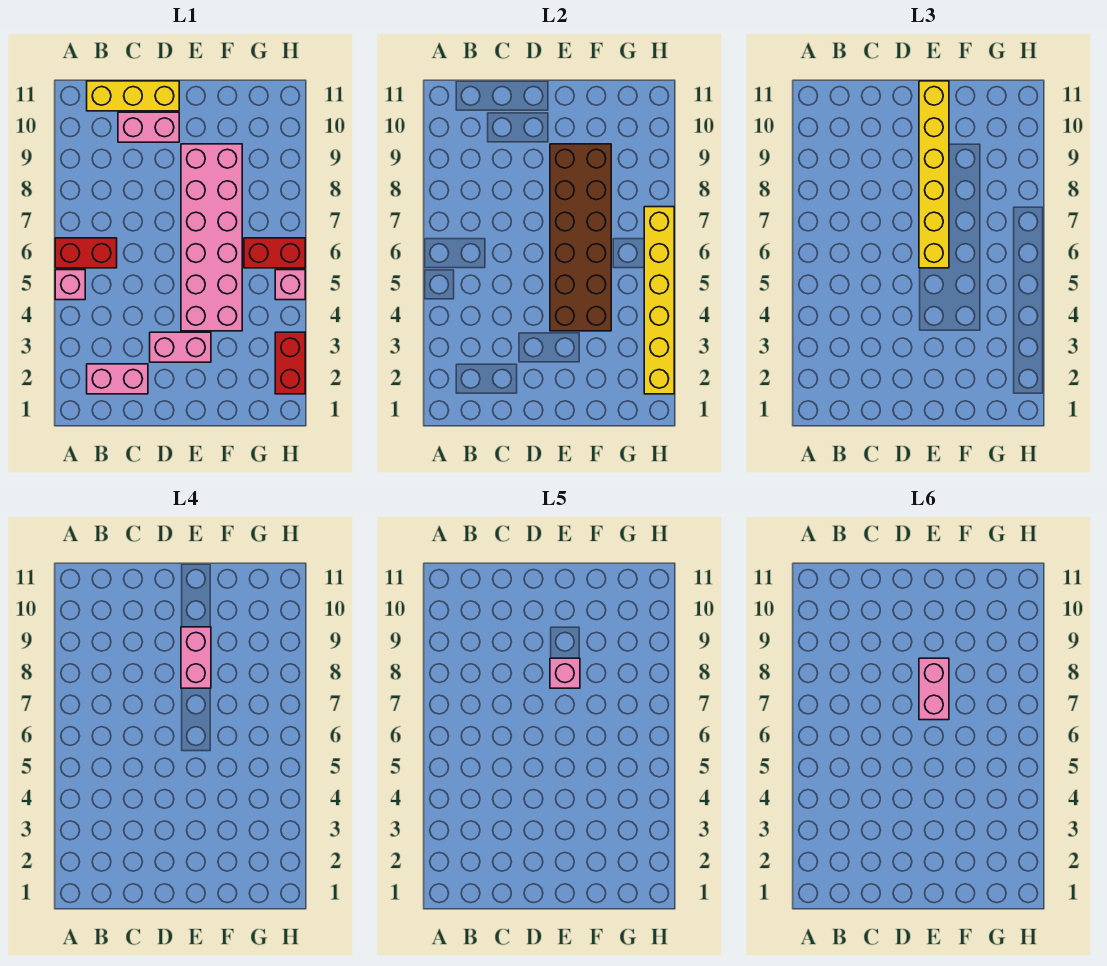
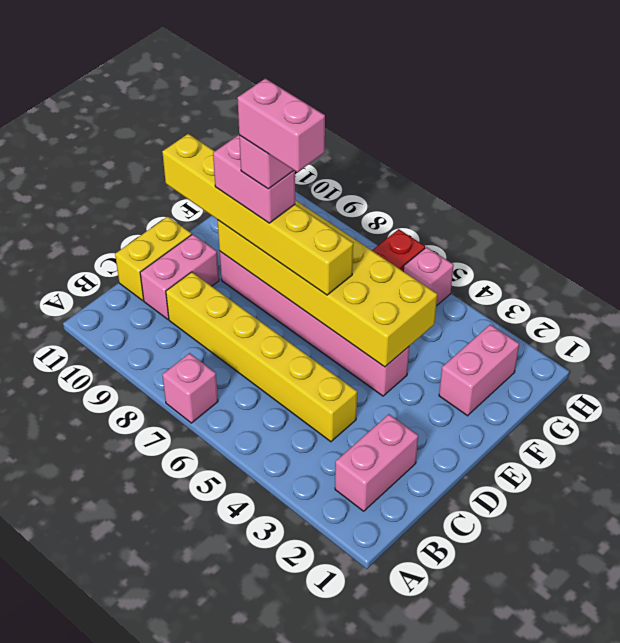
pink 1x1 brick [55,270,85,300] -> pink 1x1 brick moved to [162,353,218,423]
red 1x2 brick [55,238,117,268] -> none
yellow 1x3 brick [87,81,179,111] -> yellow 1x2 brick [115,217,192,300]
pink 1x2 brick [150,332,211,362] -> pink 1x2 brick moved to [439,325,519,416]
pink 2x6 brick [181,144,242,331] -> pink 1x6 brick [220,252,409,396]
brown 2x6 brick [550,144,611,331] -> yellow 2x6 brick [218,200,437,367]
red 1x2 brick [275,332,305,394] -> none
yellow 1x6 brick [644,207,674,394] -> yellow 1x6 brick moved to [166,272,357,442]

